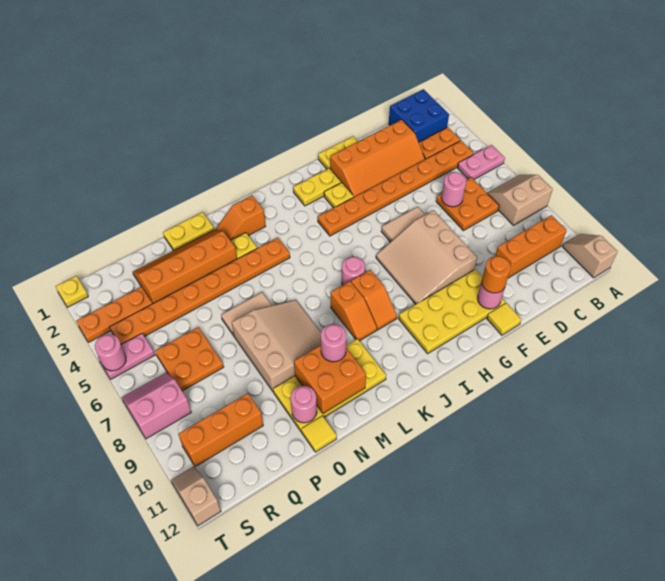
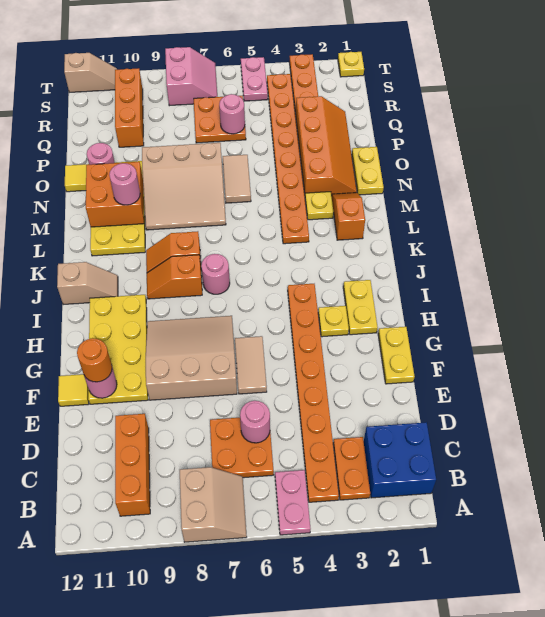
tan 1x2 slope [562,234,618,278] -> tan 1x2 slope moved to [57,262,118,305]
orange 2x4 slope [330,120,425,197] -> none
pink 1x1 round brick [95,334,126,371] -> pink 1x1 round brick moved to [219,94,245,134]

